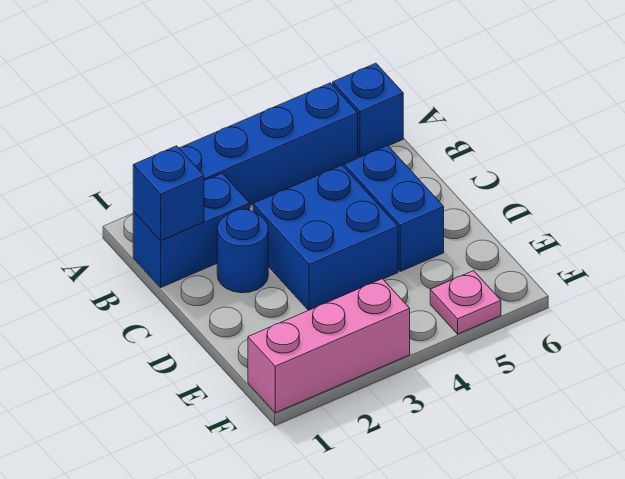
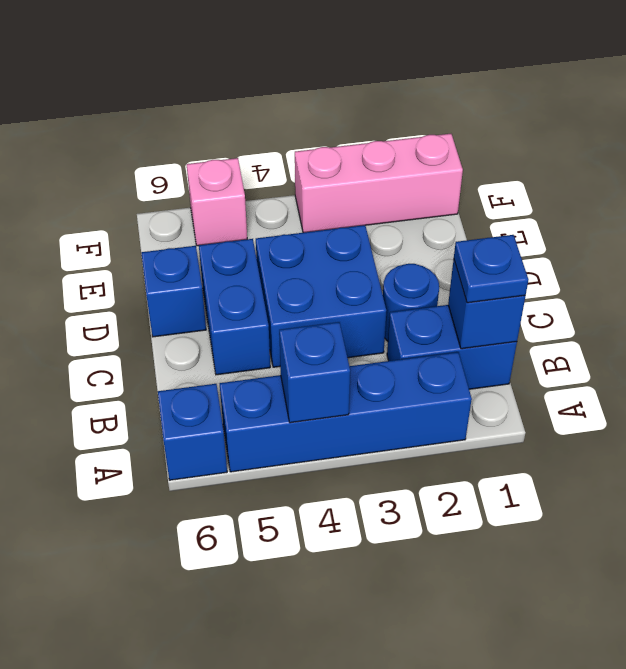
none -> blue 1x1 brick [279,322,350,423]
none -> blue 1x1 plate [454,235,528,303]
none -> blue 1x1 brick [141,246,206,337]
pink 1x1 plate [430,271,501,334] -> pink 1x1 brick [187,158,247,246]

